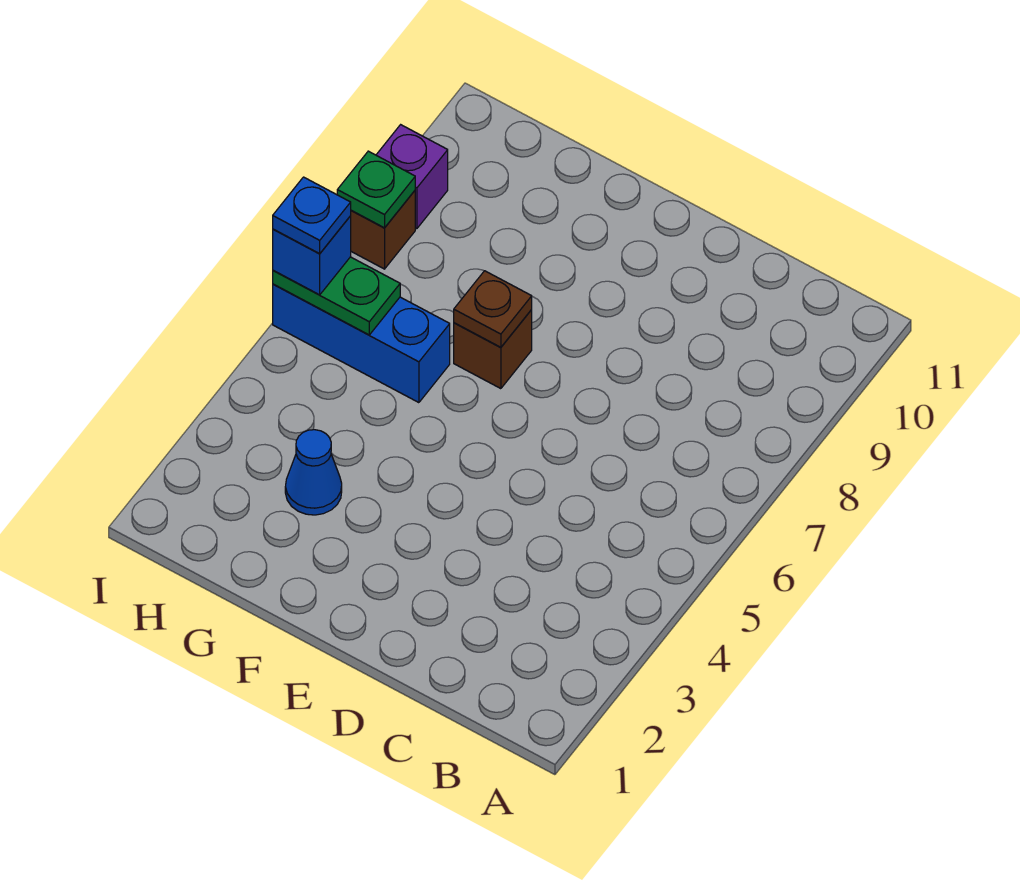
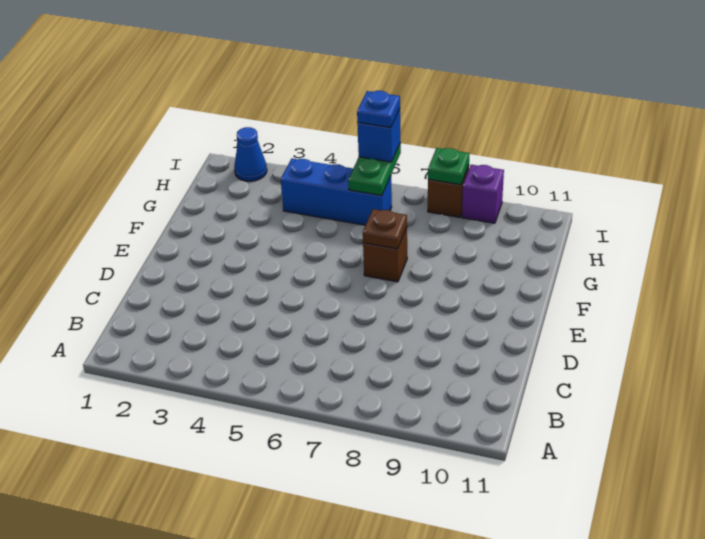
blue 1x1 cone [285,430,342,515] -> blue 1x1 cone moved to [234,127,267,181]
blue 1x3 brick [273,284,450,403] -> blue 1x3 brick turned to [281,159,392,225]

